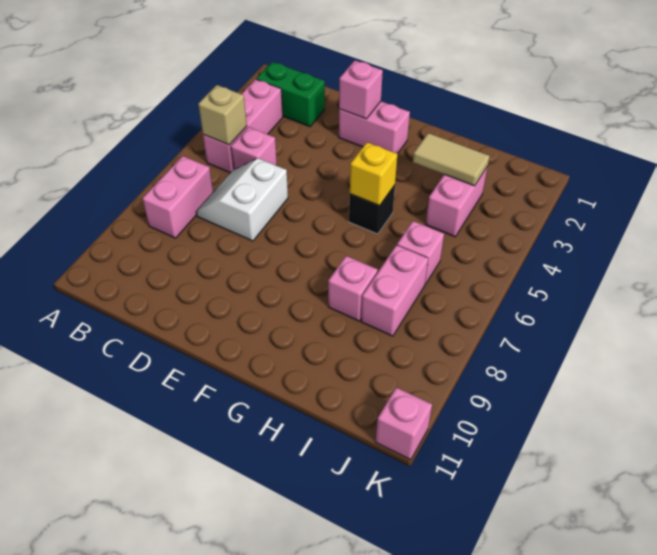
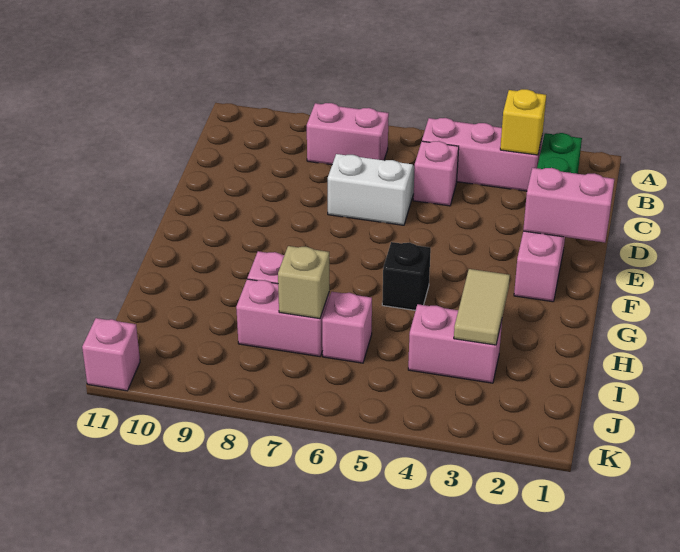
tan 1x1 brick [198,85,247,145] -> tan 1x1 brick moved to [278,246,329,319]
pink 1x1 brick [339,61,383,119] -> pink 1x2 brick [523,168,614,242]
yellow 1x1 brick [350,142,398,206] -> yellow 1x1 brick moved to [500,89,546,155]

